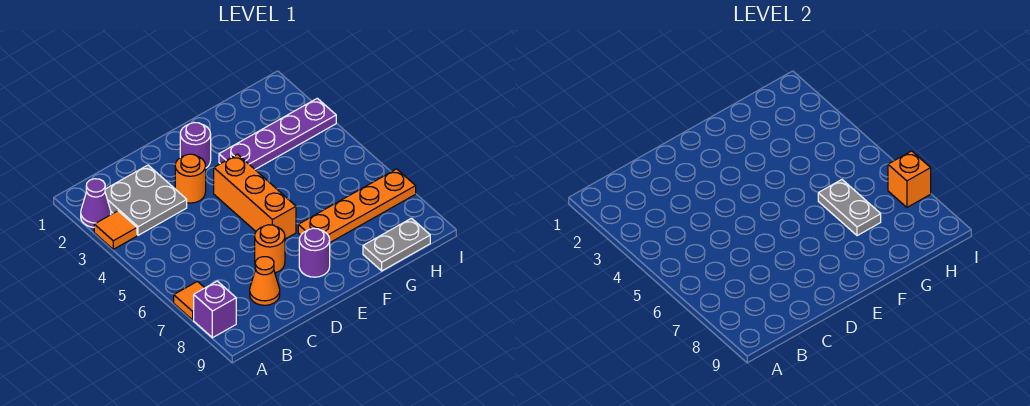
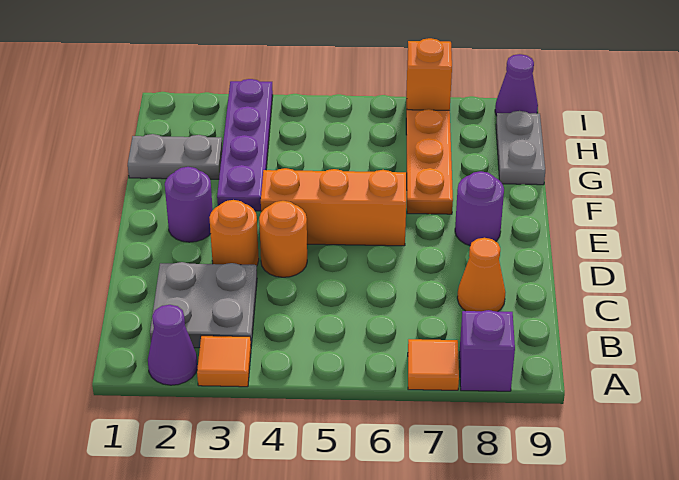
orange 1x1 round brick [255,225,285,273] -> orange 1x1 round brick moved to [259,201,307,277]
grey 1x2 plate [818,180,881,236] -> grey 1x2 plate moved to [128,134,222,179]
none -> purple 1x1 cone [495,54,538,116]

